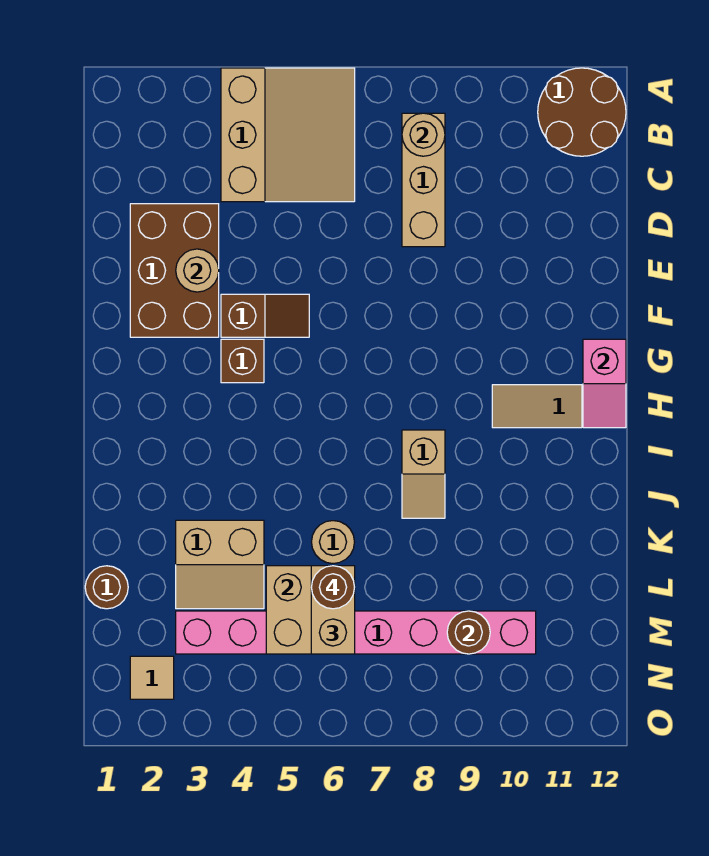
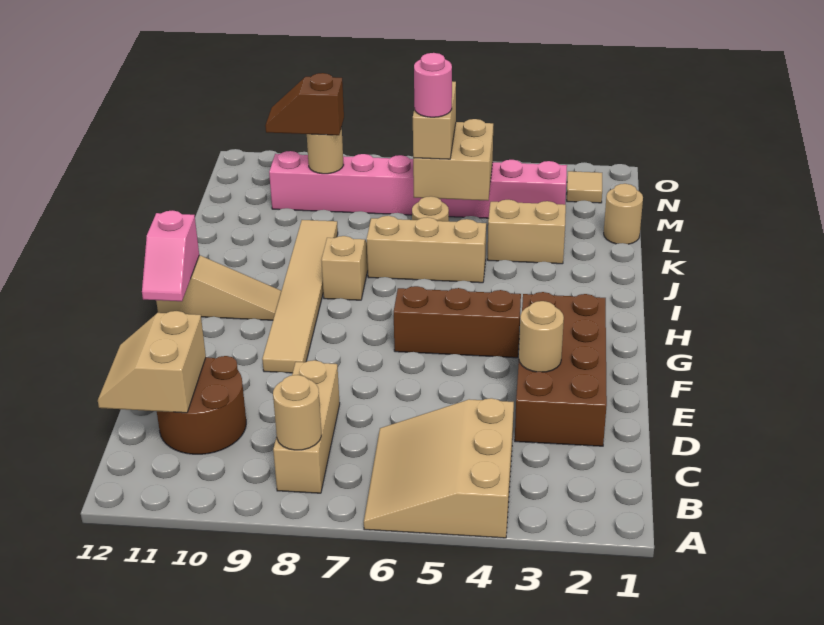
brown 2x2 round brick [538,68,626,156] -> brown 2x2 round brick moved to [157,356,246,454]
none -> tan 2x2 slope [98,311,206,413]
brown 2x3 brick [130,204,219,337] -> brown 2x4 brick [515,292,607,446]
brown 1x2 slope [221,294,309,337] -> brown 1x2 slope moved to [265,73,344,135]
none -> tan 1x6 tile [262,220,338,373]
brown 1x1 brick [221,339,264,383] -> brown 1x3 brick [394,286,521,358]
pink 1x2 slope [583,339,626,428] -> pink 1x2 slope turned to [142,210,199,301]
none -> tan 1x3 brick [367,216,486,283]
brown 1x1 round brick [85,566,128,609] -> tan 1x1 round brick [604,184,643,244]
brown 1x1 round brick [311,566,355,609] -> pink 1x1 round brick [414,53,452,117]
brown 1x1 round brick [447,611,490,654] -> tan 1x1 round brick [307,127,343,174]

